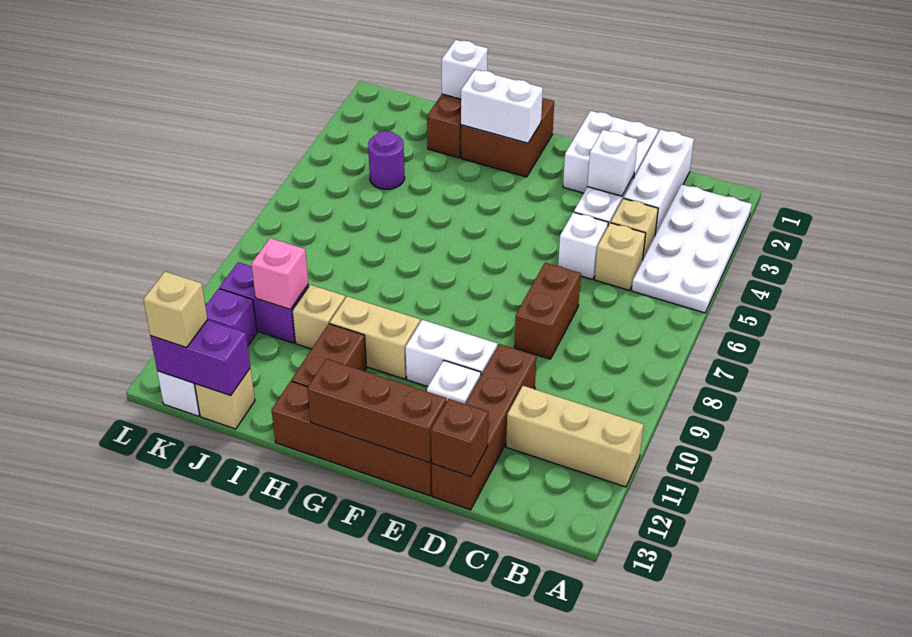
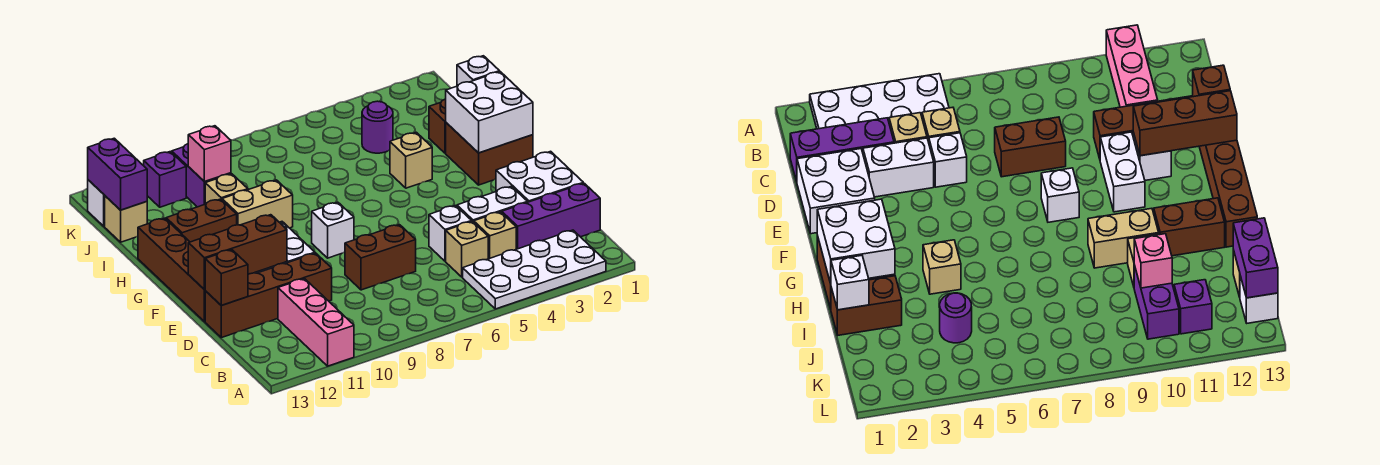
tan 1x3 brick [506,386,644,487] -> pink 1x3 brick [278,279,354,366]
white 1x3 brick [624,129,694,235] -> purple 1x3 brick [502,183,600,249]
white 1x1 brick [587,130,638,196] -> white 1x1 brick moved to [312,202,354,258]
brown 1x3 brick [307,359,447,463] -> brown 1x3 brick turned to [188,215,287,290]
white 1x2 brick [461,70,543,143] -> white 2x2 brick [446,72,533,153]
tan 1x2 brick [330,296,420,379] -> tan 1x2 brick turned to [222,180,293,228]
tan 1x1 brick [143,272,207,347] -> tan 1x1 brick moved to [390,132,432,188]

